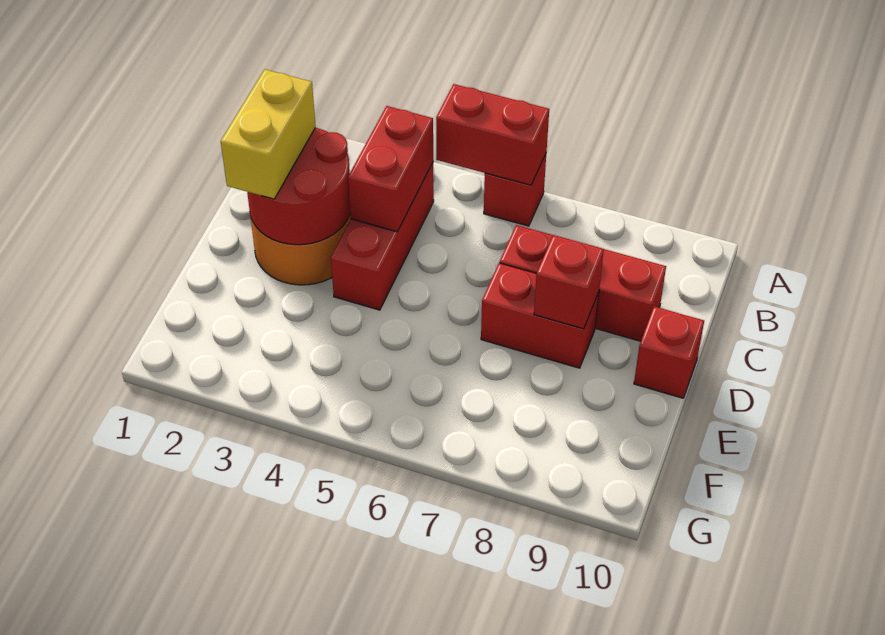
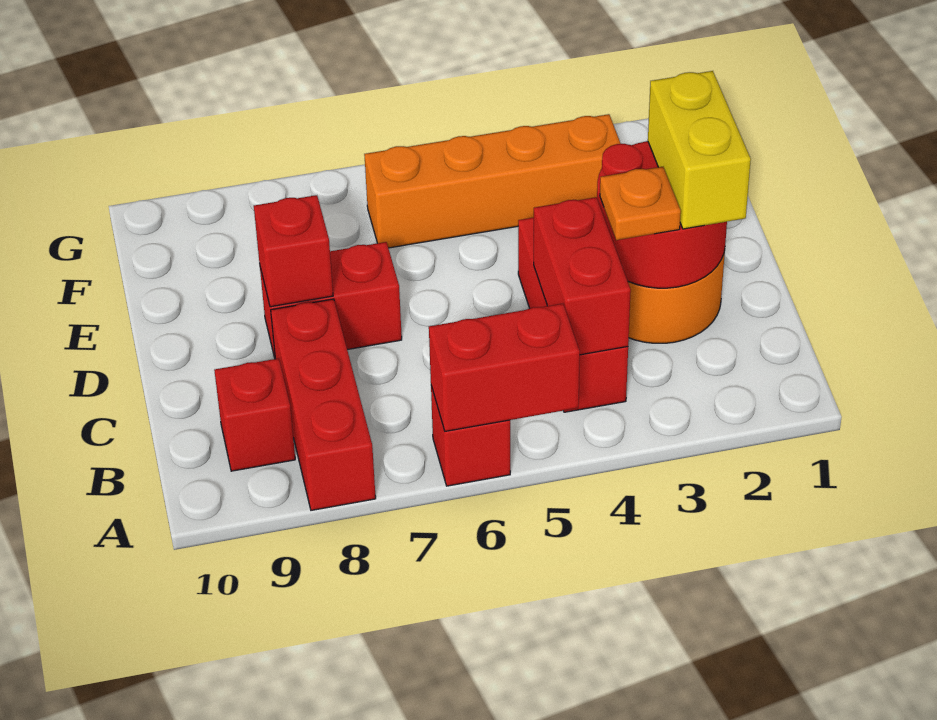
none -> orange 1x1 plate [600,167,681,240]
red 1x3 brick [500,225,666,341] -> red 1x3 brick turned to [271,299,376,510]
red 1x1 brick [634,306,704,398] -> red 1x1 brick moved to [214,358,295,471]
none -> orange 1x4 brick [364,114,621,248]

